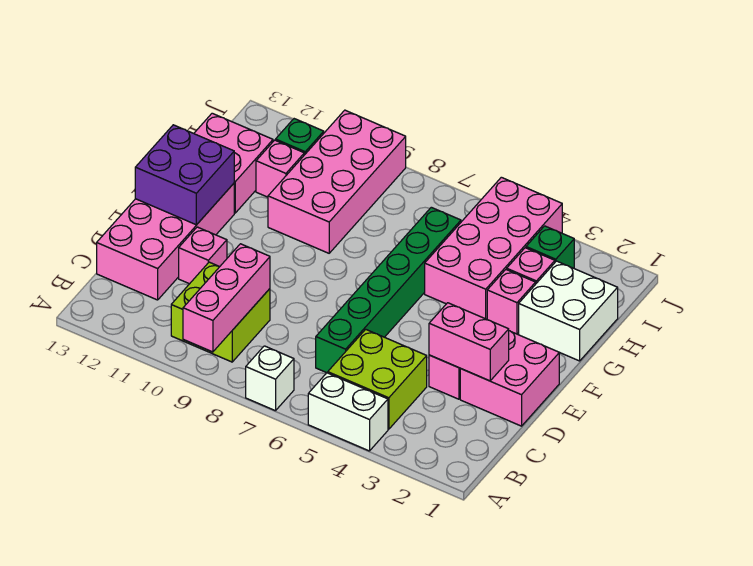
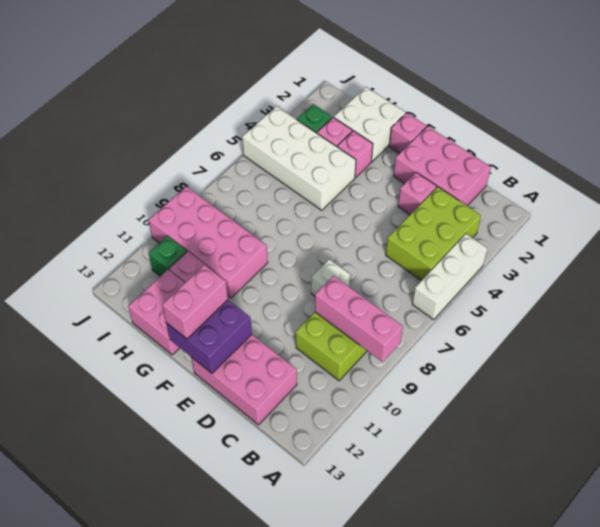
white 1x2 brick [308,373,388,451] -> white 1x3 brick [412,234,487,320]
white 1x1 brick [246,346,294,411] -> white 1x1 brick moved to [311,259,350,296]
lime 2x2 brick [328,329,427,429] -> lime 2x3 brick [386,187,481,281]
green 1x6 brick [316,207,461,373] -> none
pink 2x4 brick [97,184,234,300] -> pink 2x3 brick [191,335,297,425]
pink 2x2 brick [460,331,559,426] -> pink 2x3 brick [394,126,491,206]
pink 1x2 brick [429,303,509,381] -> pink 1x2 brick moved to [162,265,228,339]
pink 1x1 brick [179,227,227,284] -> pink 1x1 brick moved to [389,113,426,154]
pink 2x4 brick [425,177,562,319] -> white 2x4 brick [242,106,356,210]

